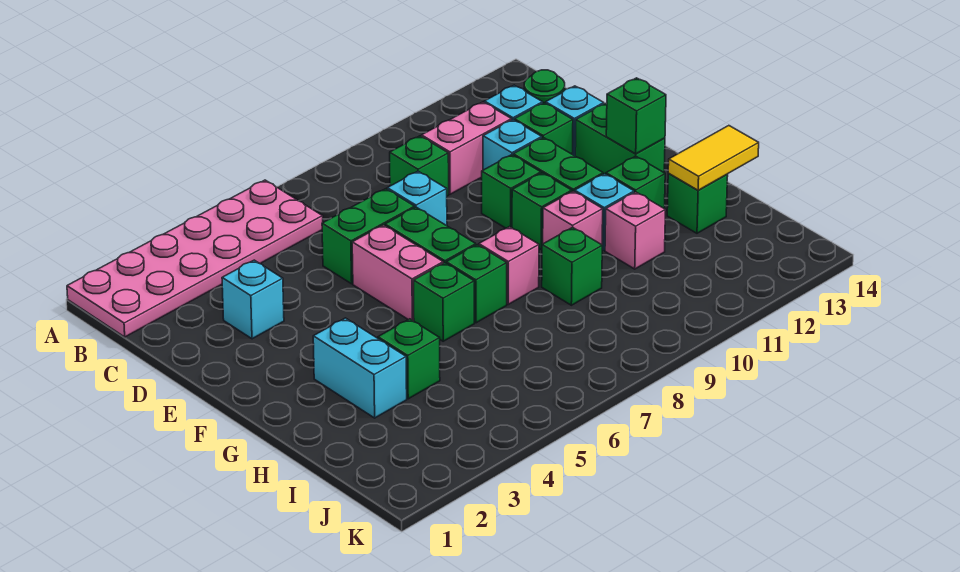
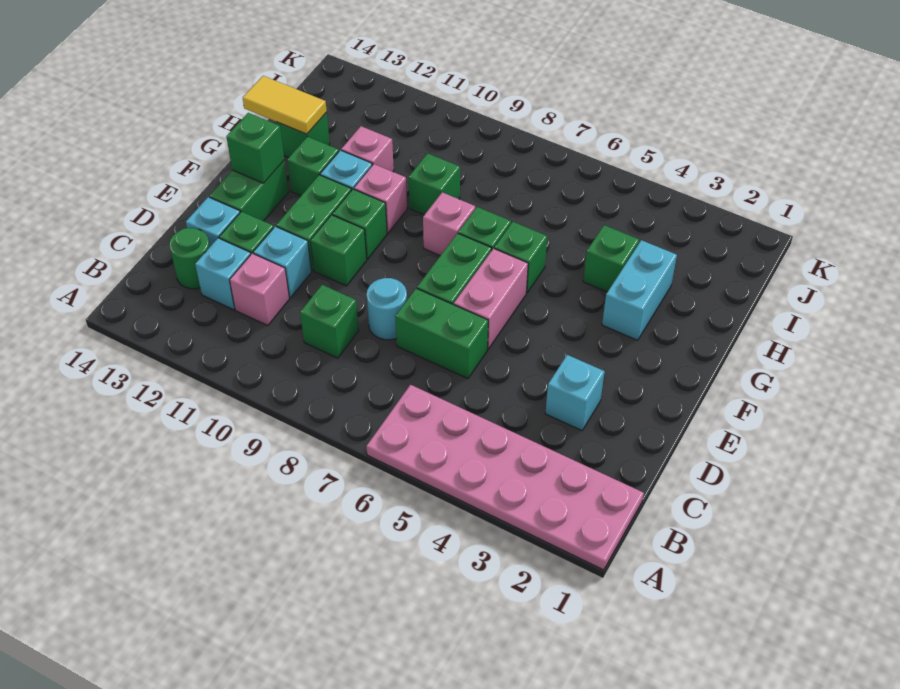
pink 1x2 brick [421,102,511,194] -> pink 1x1 brick [230,253,289,325]
cyan 1x1 brick [387,171,447,226] -> cyan 1x1 round brick [367,278,407,340]

